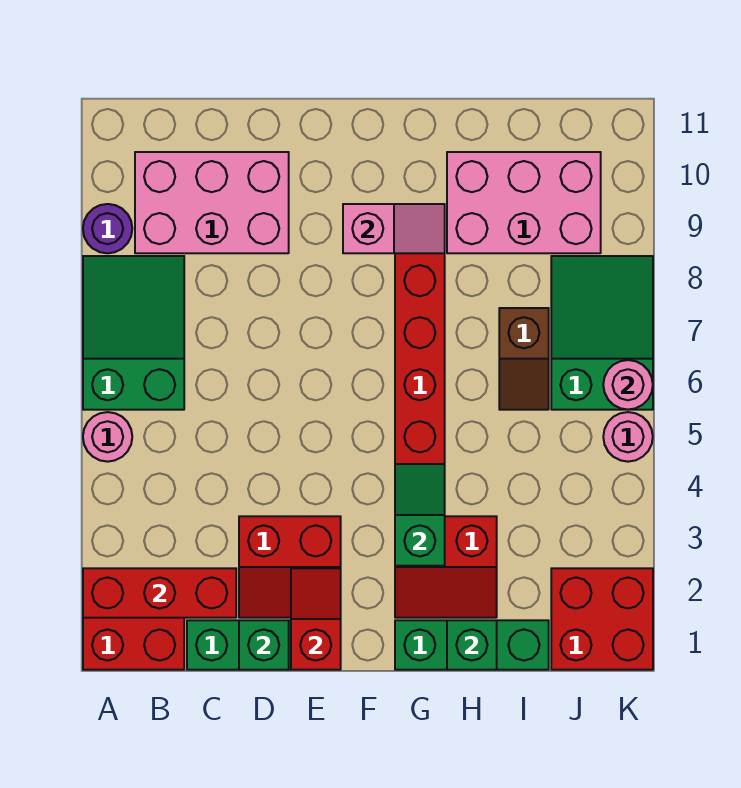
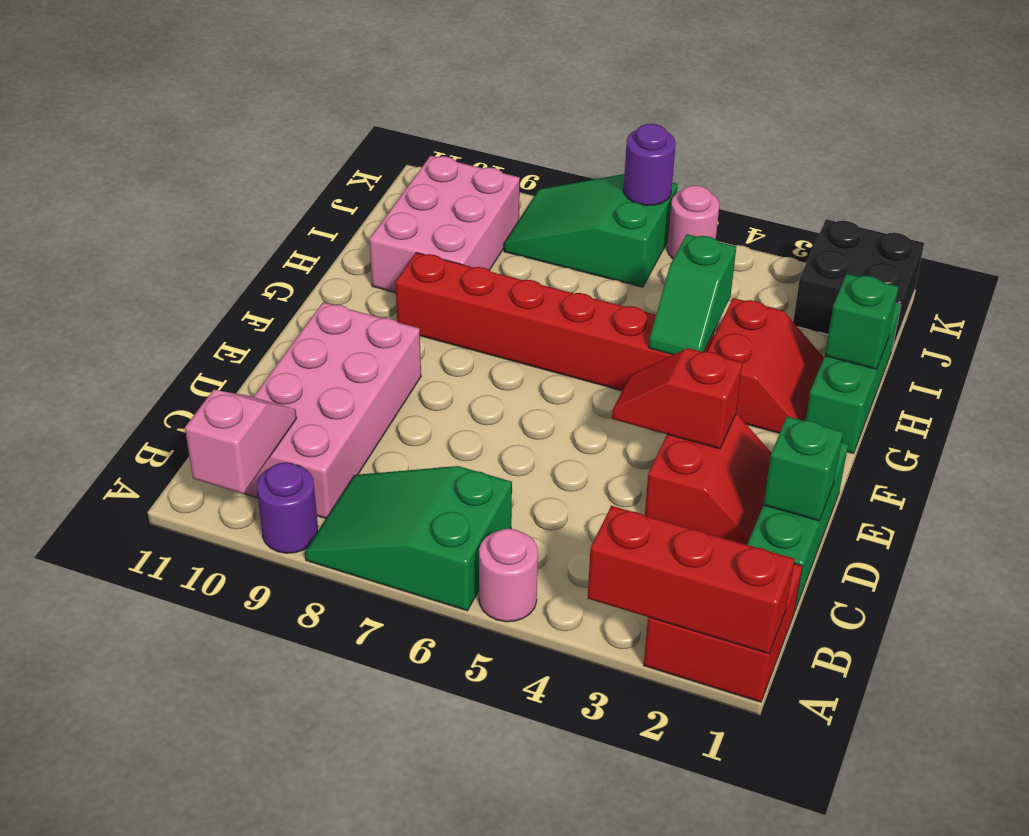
red 1x3 brick [83,568,236,618] -> red 1x3 brick turned to [588,506,795,654]
pink 2x3 brick [135,152,289,253] -> pink 2x4 brick [244,302,421,519]
red 1x2 slope [291,568,341,670] -> red 1x2 slope moved to [612,348,743,449]
pink 1x2 slope [343,204,445,253] -> pink 1x2 slope moved to [185,390,297,494]
green 1x2 slope [395,464,445,566] -> green 1x2 slope turned to [649,234,736,355]
brown 1x2 slope [499,308,549,410] -> none
red 2x2 brick [551,568,653,670] -> black 2x2 brick [793,219,924,349]
pink 1x1 round brick [603,360,653,410] -> purple 1x1 round brick [624,124,676,206]

